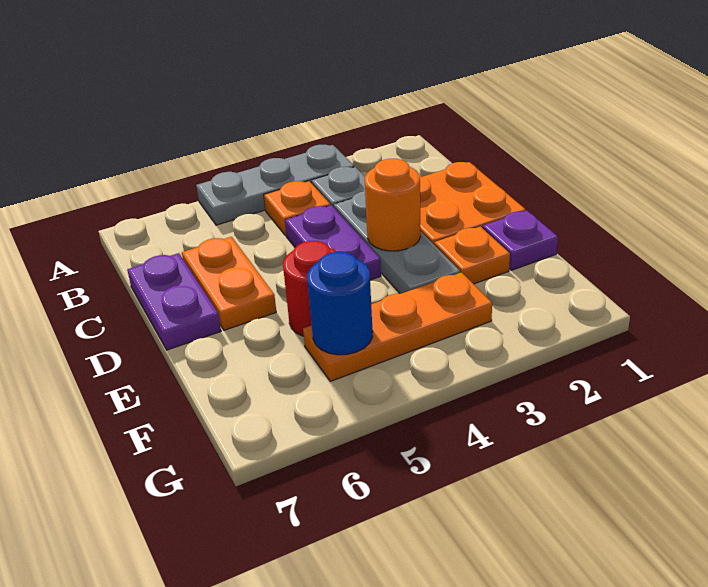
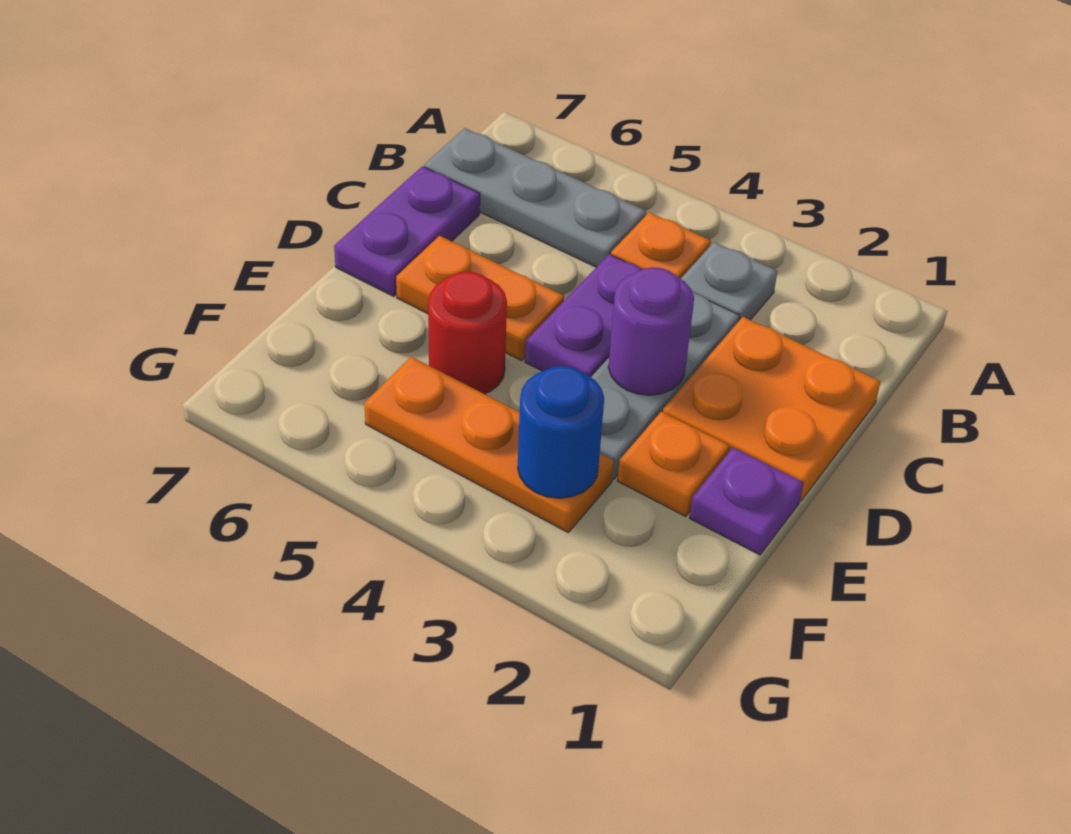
grey 1x3 plate [196,145,354,225] -> grey 1x3 plate moved to [424,128,646,267]
orange 1x2 plate [182,237,276,330] -> orange 1x2 plate turned to [396,236,564,361]
orange 1x1 round brick [365,159,421,251] -> purple 1x1 round brick [608,267,694,395]
blue 1x1 round brick [307,252,373,355] -> blue 1x1 round brick moved to [518,366,604,498]

